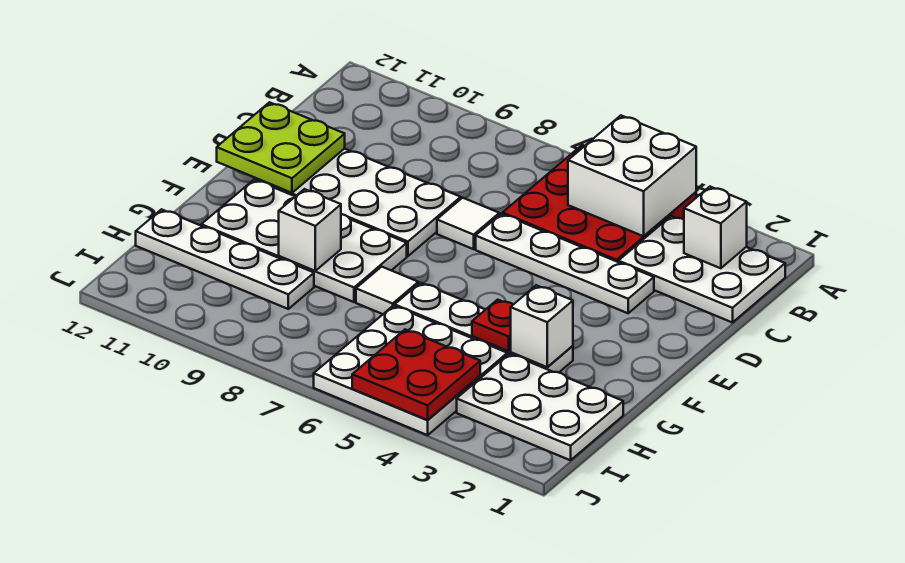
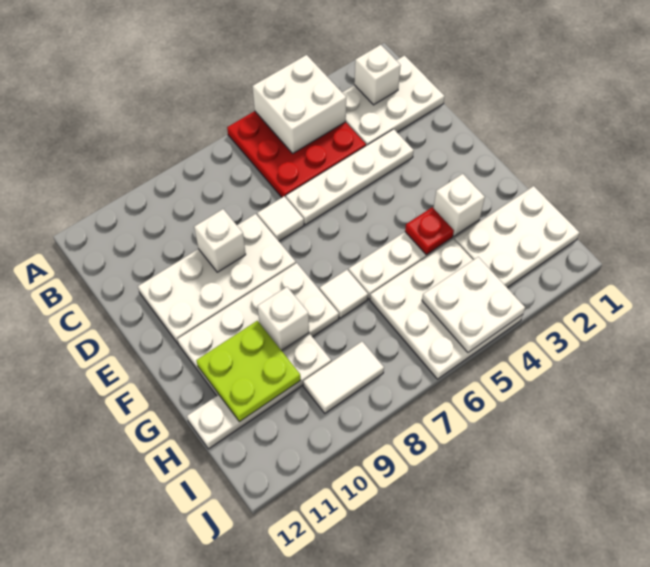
none -> white 1x1 brick [194,209,246,272]
lime 2x2 plate [217,102,345,193] -> lime 2x2 plate moved to [196,321,301,422]
red 2x2 plate [352,330,480,420] -> white 2x2 plate [422,257,525,352]
none -> white 1x2 tile [303,342,384,413]

